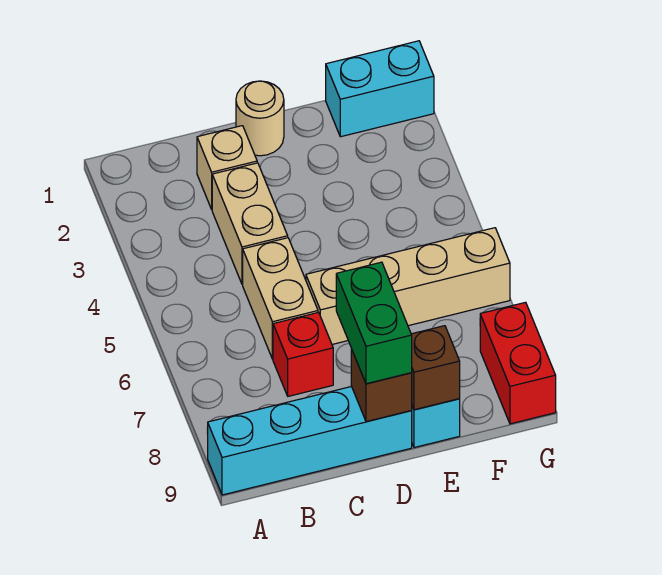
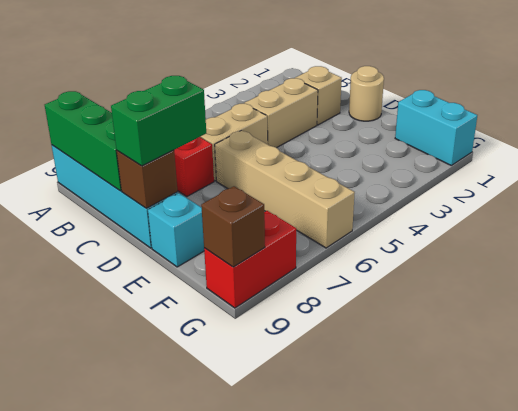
none -> green 1x3 brick [45,91,121,191]
brown 1x1 brick [411,326,460,410] -> brown 1x1 brick moved to [201,186,265,267]

